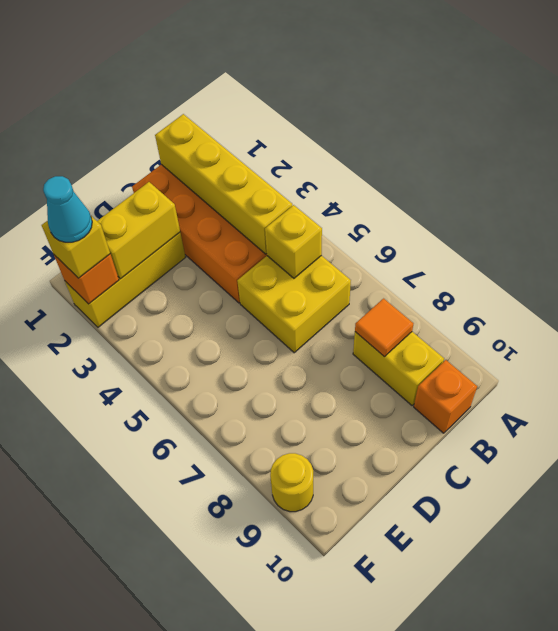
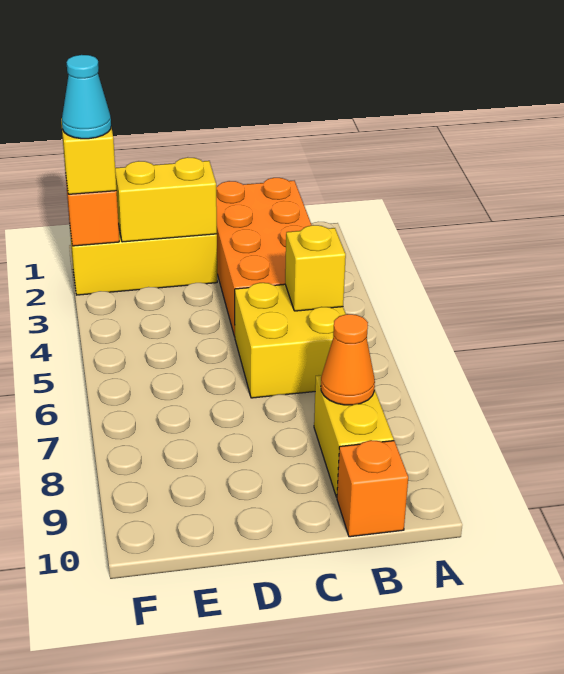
yellow 1x4 brick [155,114,292,254] -> none
orange 1x1 tile [355,299,413,357] -> orange 1x1 cone [321,314,375,405]
yellow 1x1 round brick [270,453,313,512] -> none

